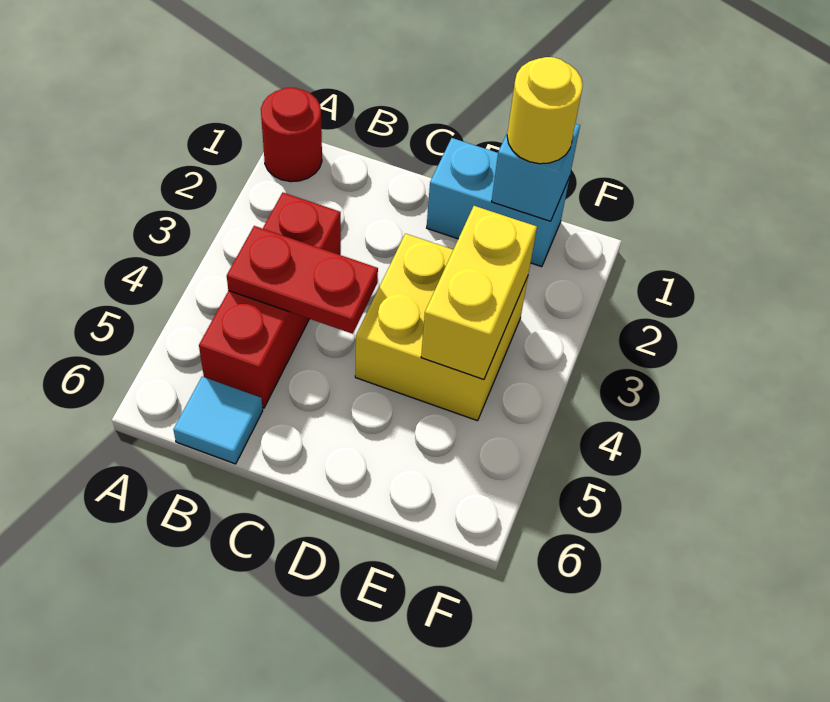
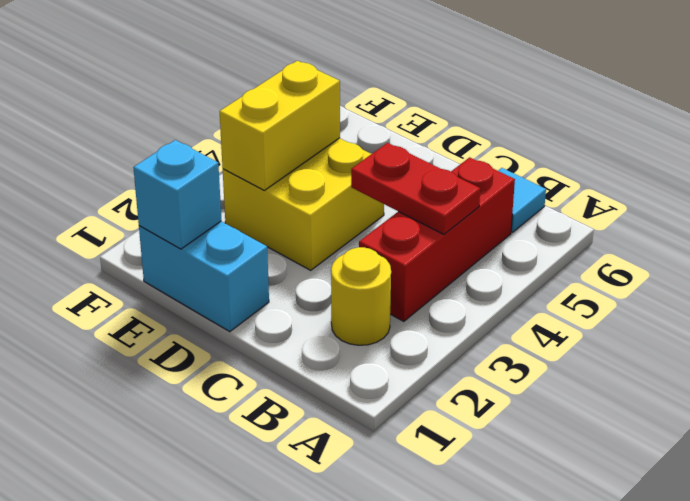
red 1x1 round brick [261,88,322,182] -> none
yellow 1x1 round brick [507,57,583,164] -> yellow 1x1 round brick moved to [331,247,391,345]

